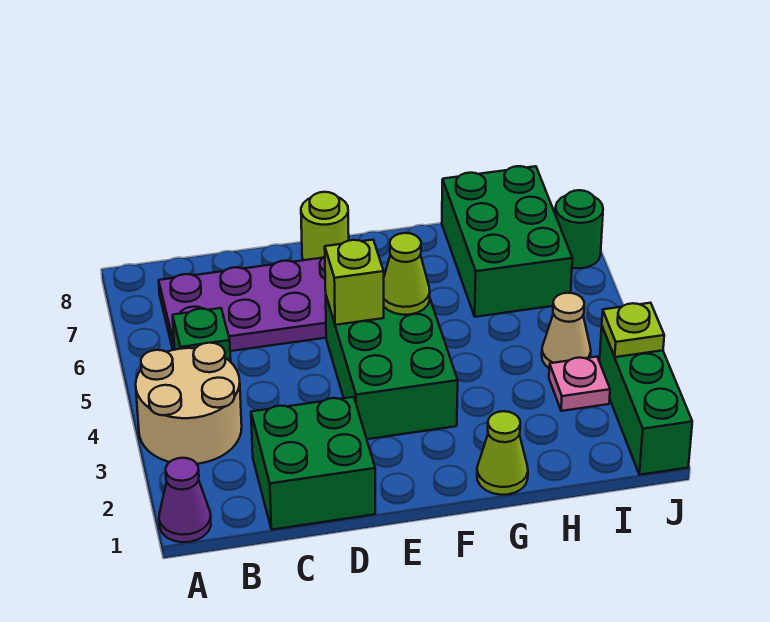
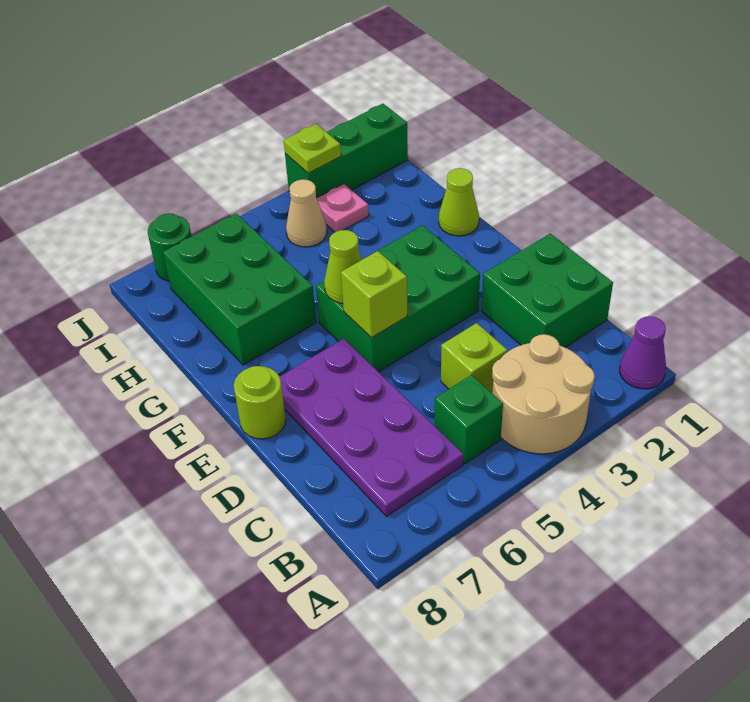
none -> lime 1x1 brick [441,323,507,393]
green 2x3 brick [442,166,572,317] -> green 2x3 brick turned to [163,213,316,365]

